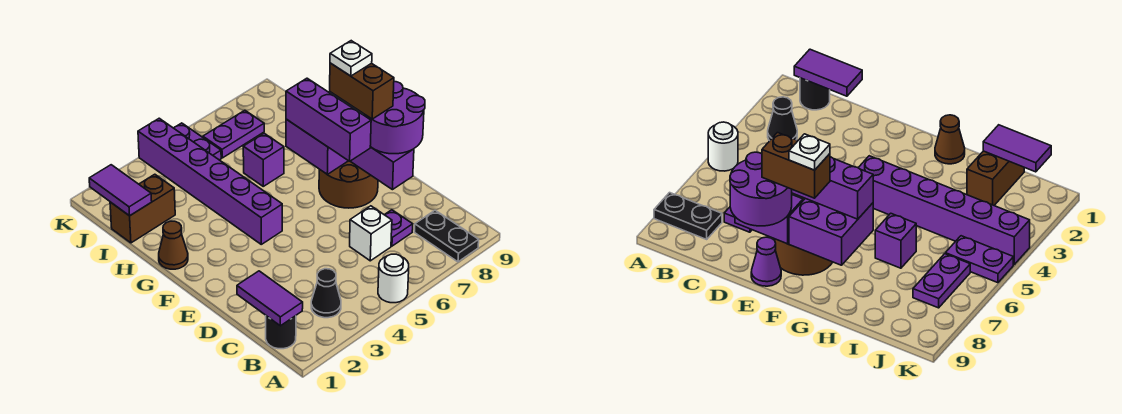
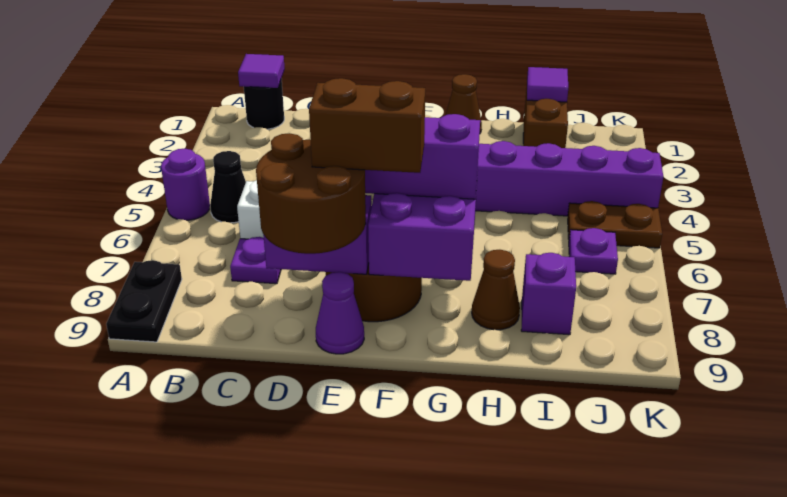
white 1x1 round brick [378,254,409,303] -> purple 1x1 round brick [161,149,210,220]
black 1x2 plate [415,210,479,262] -> black 1x2 plate turned to [106,260,182,342]
purple 1x2 tile [237,271,303,326] -> purple 1x1 tile [238,54,285,88]
black 1x1 cone [311,269,341,318] -> black 1x1 cone moved to [210,151,246,223]
purple 2x2 round brick [364,82,425,154] -> brown 2x2 round brick [256,133,366,254]
white 1x1 plate [330,41,372,76] -> none
purple 1x1 brick [243,133,284,186] -> purple 1x1 brick moved to [521,253,576,335]
none -> brown 1x1 cone [472,250,520,330]
purple 1x2 tile [89,165,152,216] -> purple 1x1 tile [527,67,568,102]
purple 1x2 plate [174,123,221,160] -> brown 1x2 plate [568,201,662,248]
purple 1x2 plate [203,110,264,158] -> purple 1x1 plate [569,228,618,274]

